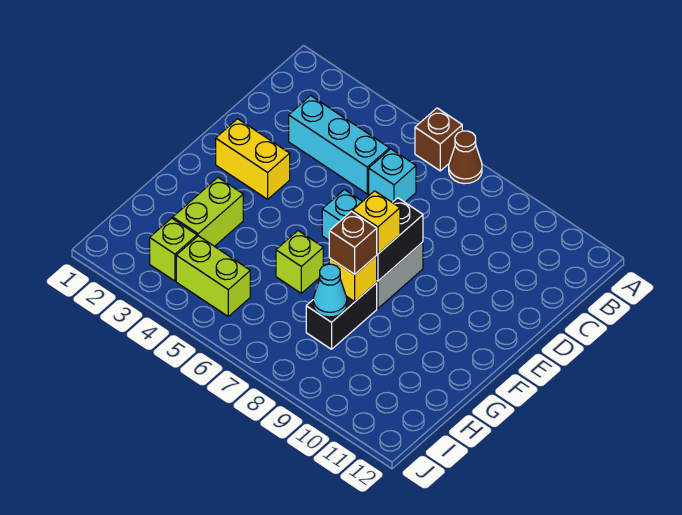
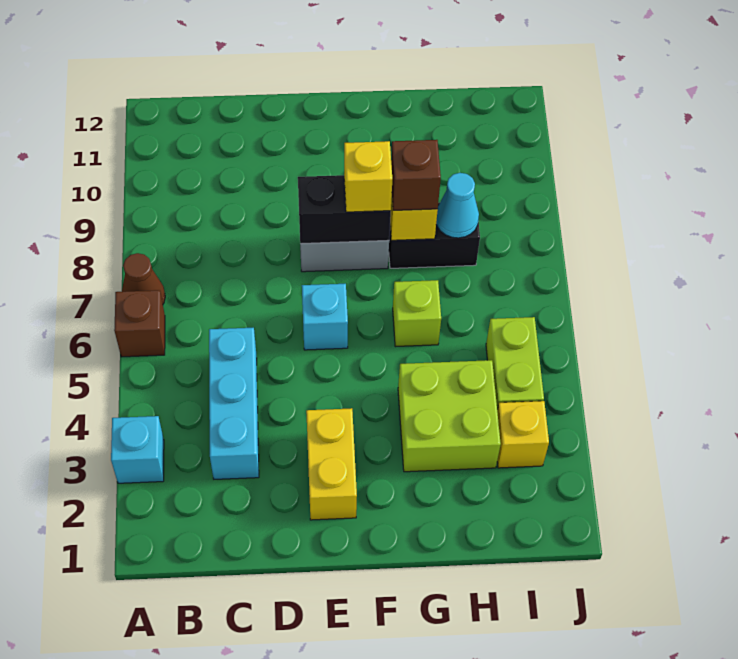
cyan 1x1 brick [369,149,416,202] -> cyan 1x1 brick moved to [111,416,164,483]
lime 1x2 brick [173,178,243,246] -> lime 2x2 brick [398,360,501,472]
lime 1x1 brick [150,218,197,281] -> yellow 1x1 brick [497,401,549,468]

